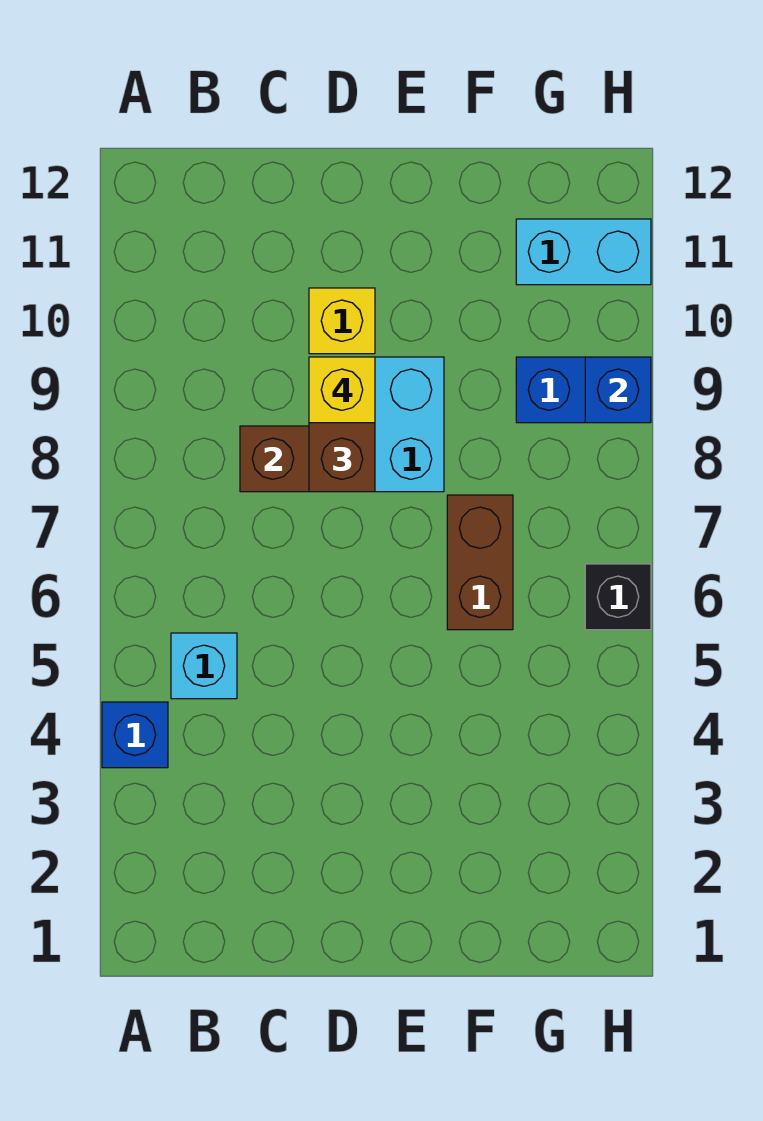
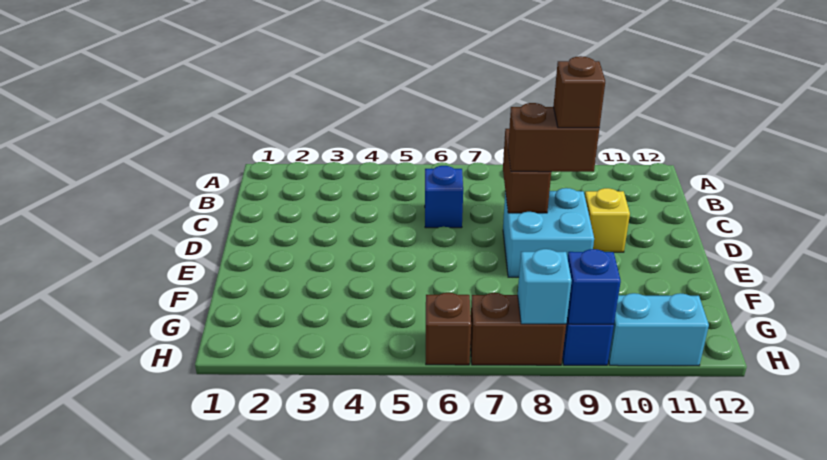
blue 1x1 brick [102,702,168,768] -> blue 1x1 brick moved to [425,166,463,228]
cyan 1x1 brick [171,633,237,699] -> cyan 1x1 brick moved to [518,249,572,324]
yellow 1x1 brick [309,357,375,423] -> brown 1x1 brick [553,56,605,128]
brown 1x2 brick [447,495,513,630] -> brown 1x2 brick moved to [470,293,566,365]
cyan 1x2 brick [516,219,651,285] -> cyan 1x2 brick turned to [608,293,709,366]
black 1x1 brick [585,564,651,630] -> brown 1x1 brick [426,293,471,365]

